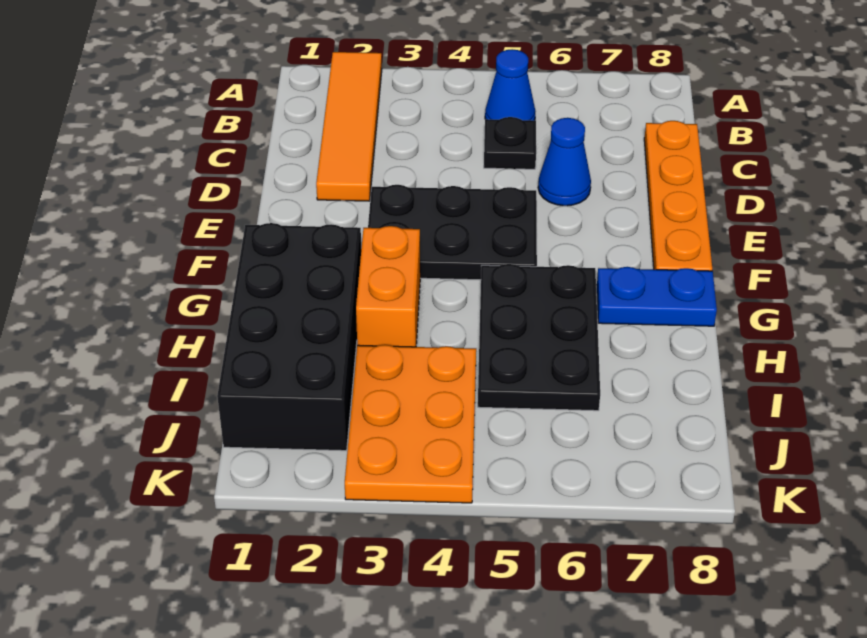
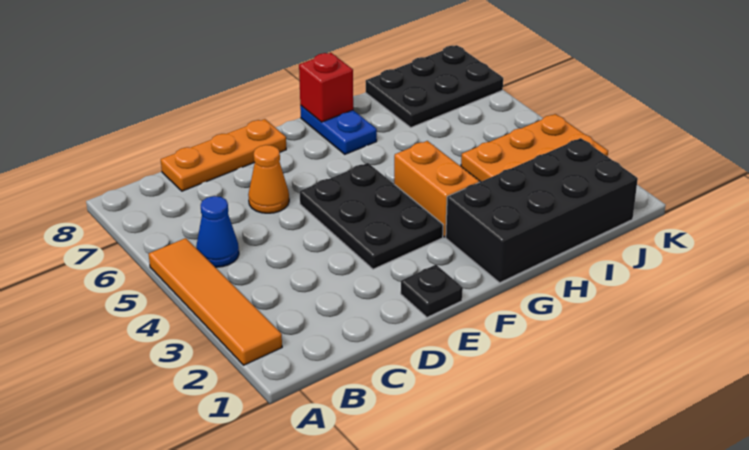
orange 1x4 tile [316,52,382,201] -> orange 1x4 tile turned to [149,238,282,365]
black 1x1 plate [484,117,536,169] -> black 1x1 plate moved to [401,265,463,317]
orange 1x4 plate [644,121,712,271] -> orange 1x3 plate [161,119,286,191]
blue 1x1 cone [538,118,591,206] -> orange 1x1 cone [248,145,289,213]
orange 1x2 brick [356,226,420,347] -> orange 1x2 brick turned to [394,141,479,237]
black 2x3 plate [478,264,600,411] -> black 2x3 plate moved to [366,45,503,127]
none -> red 1x1 brick [299,53,353,122]

